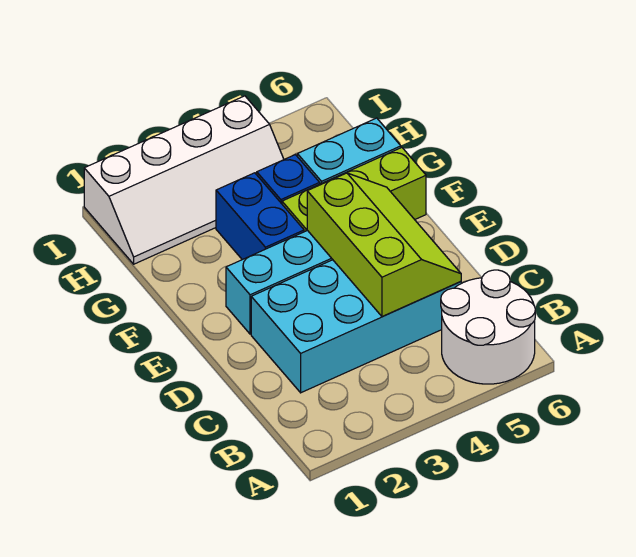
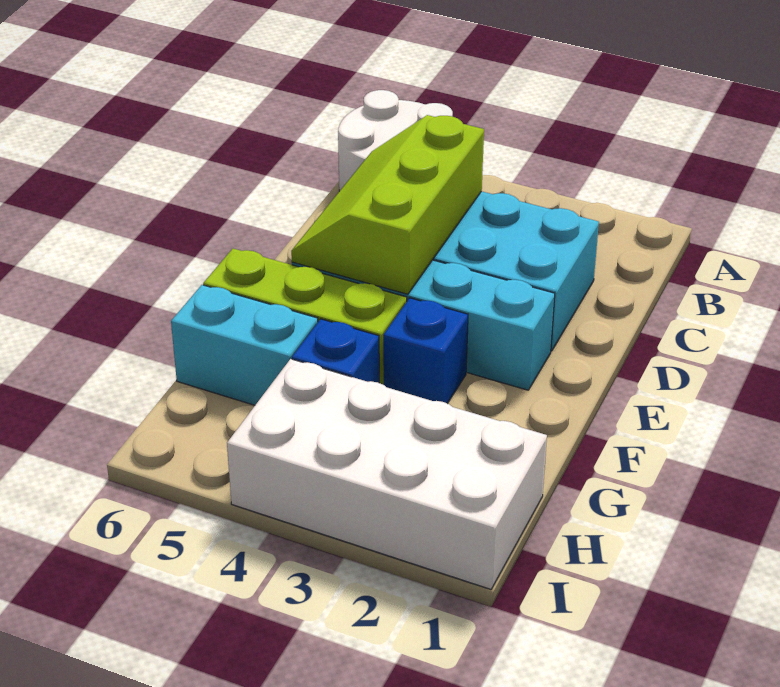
blue 1x2 brick [216,173,304,260] -> blue 1x1 brick [383,298,468,404]
white 2x4 slope [84,96,284,264] -> white 2x4 brick [227,359,547,589]

